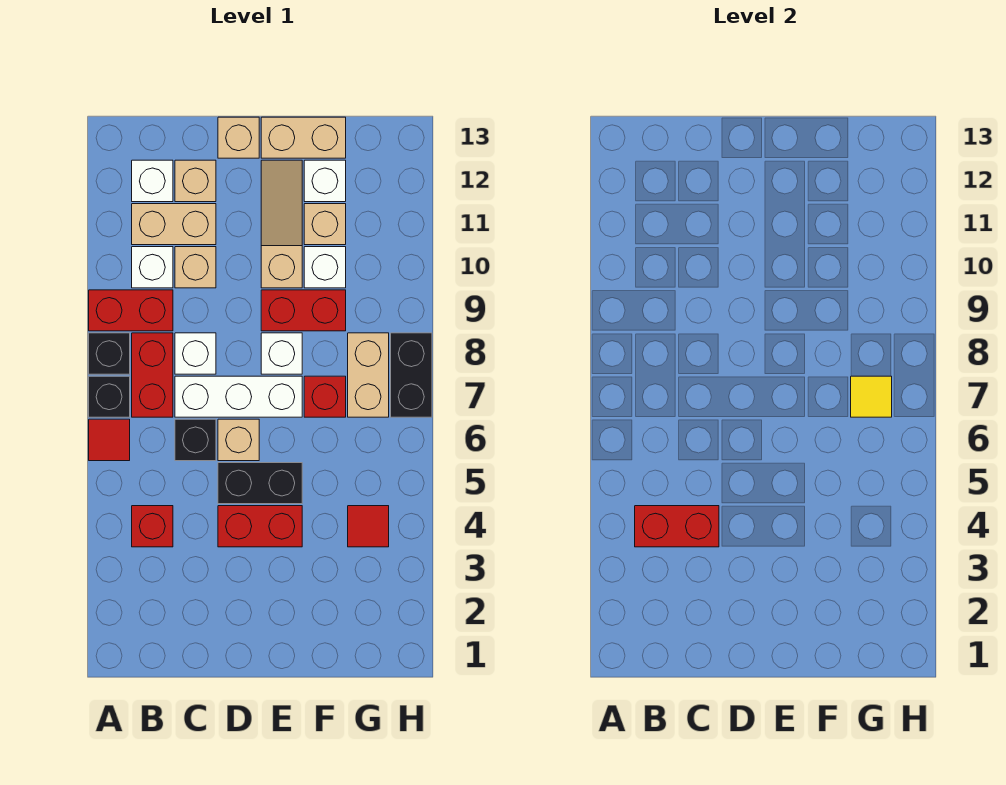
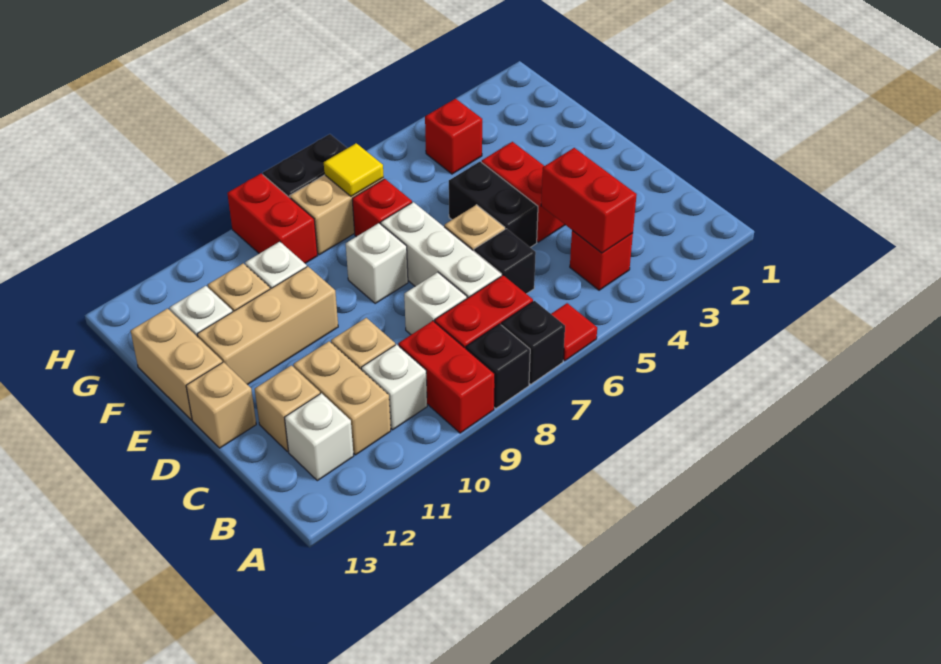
red 1x2 brick [261,290,346,331] -> red 1x2 brick moved to [227,174,318,263]
tan 1x3 slope [261,160,302,288] -> tan 1x3 brick [197,266,338,385]
red 1x1 tile [348,506,389,547] -> red 1x1 brick [425,99,482,174]

